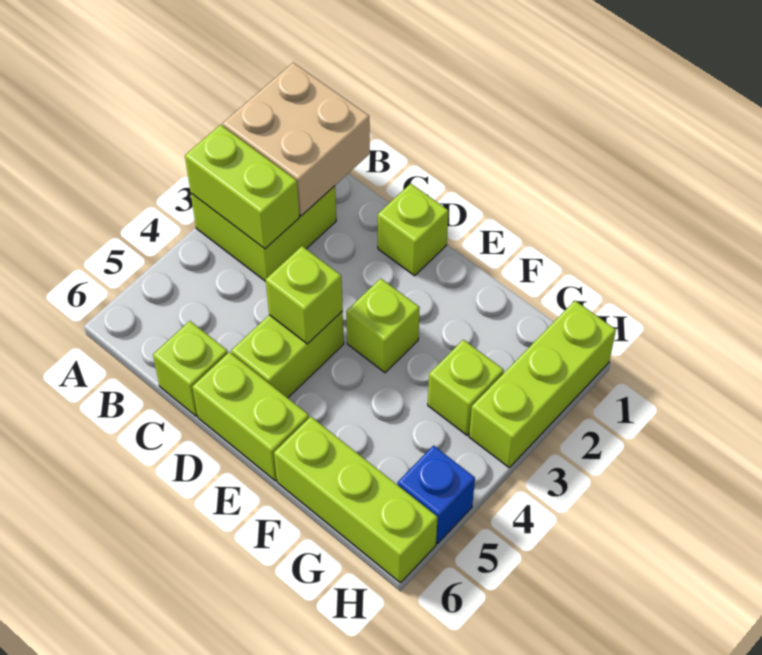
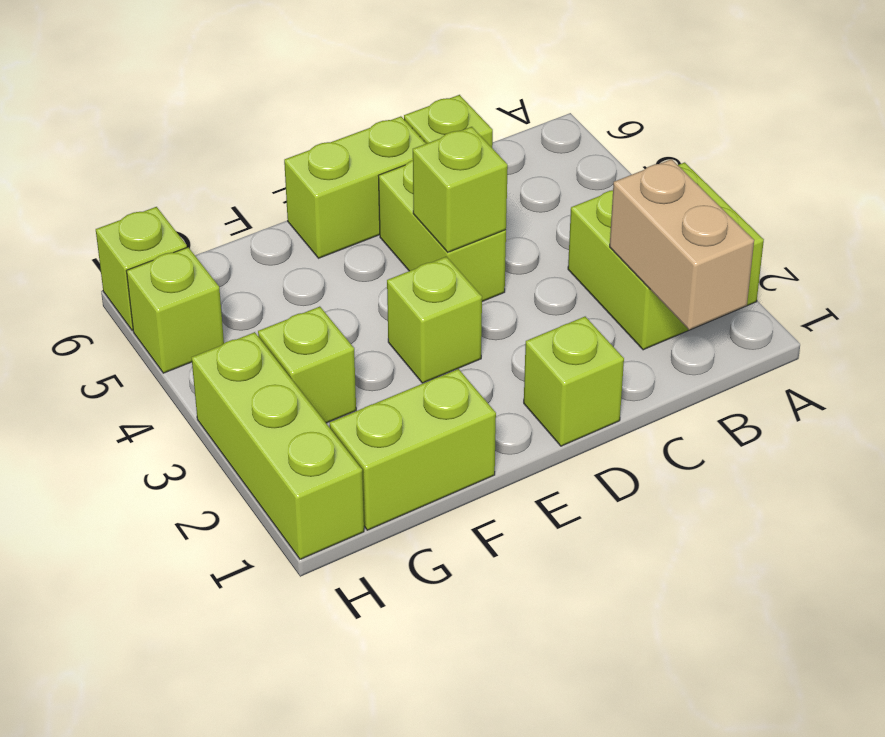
tan 2x2 brick [222,62,370,216] -> tan 1x2 brick [610,159,754,330]
lime 1x2 brick [185,125,300,249] -> lime 1x2 brick moved to [330,369,496,530]
lime 1x3 brick [274,417,438,583] -> lime 1x1 brick [96,207,187,331]
blue 1x1 brick [398,446,475,543] -> lime 1x1 brick [127,247,224,373]

